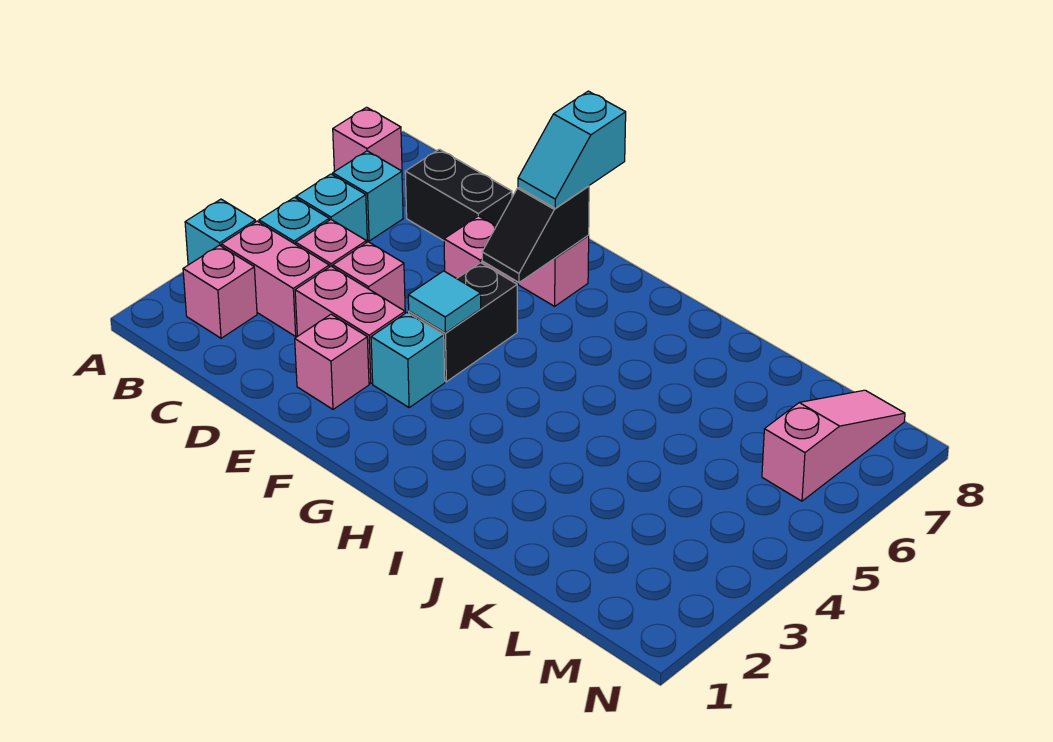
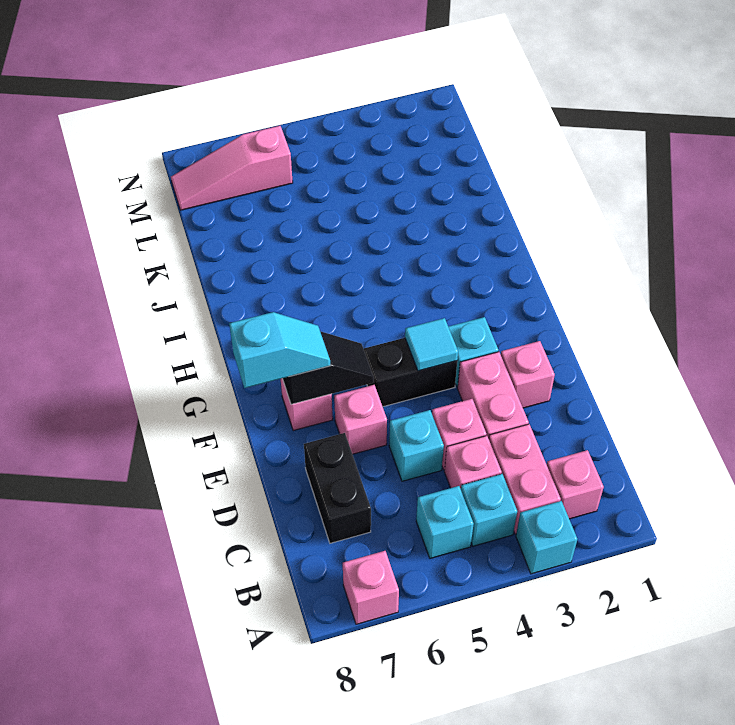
cyan 1x1 brick [333,151,403,241] -> cyan 1x1 brick moved to [389,410,444,481]

